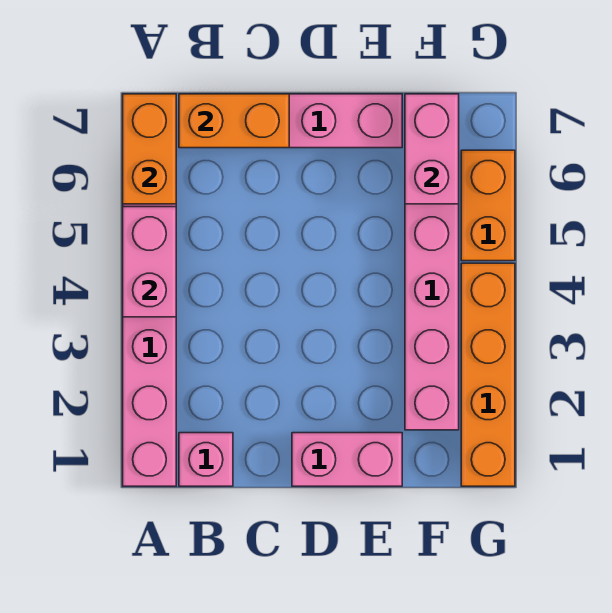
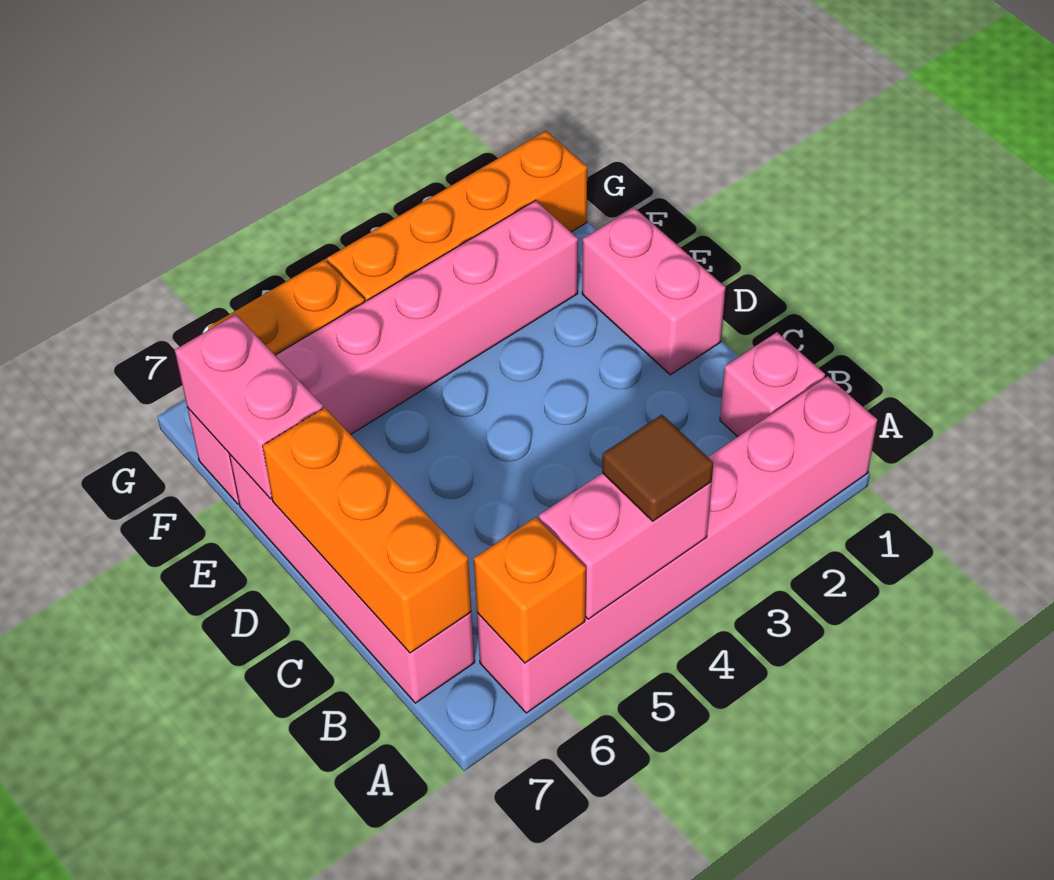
none -> brown 1x1 tile [602,415,713,521]
orange 1x2 brick [123,94,176,204] -> orange 1x1 brick [474,517,586,663]
orange 1x2 brick [179,94,289,148] -> orange 1x3 brick [263,408,471,653]
pink 1x2 brick [405,94,459,204] -> pink 1x2 brick turned to [175,314,323,499]

